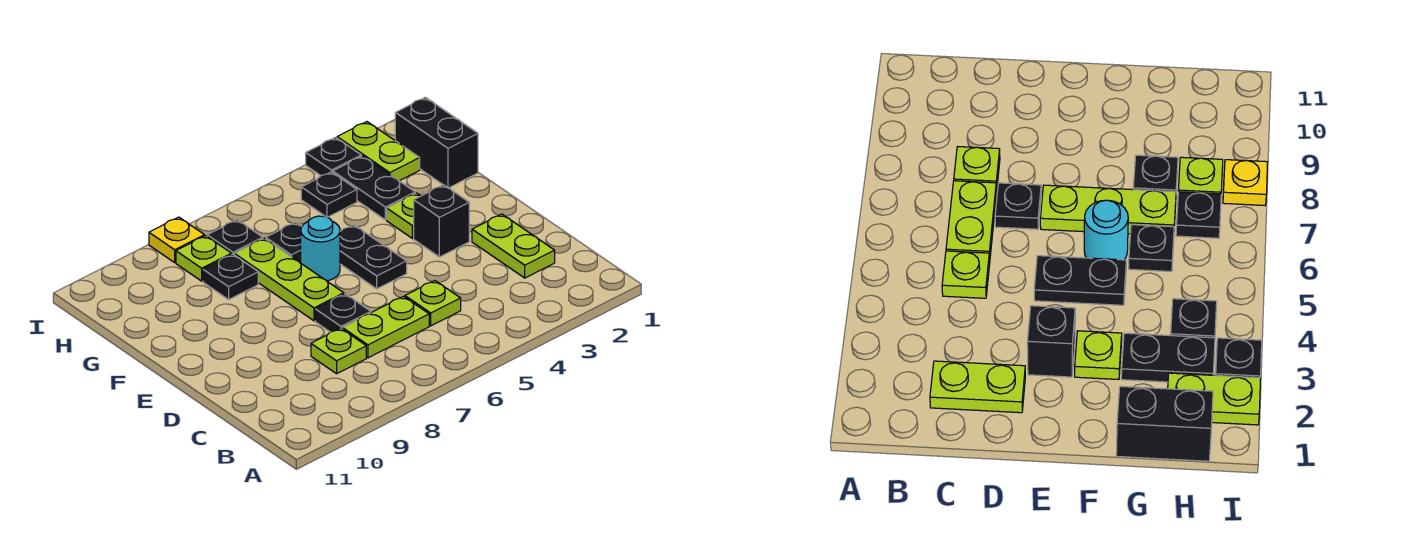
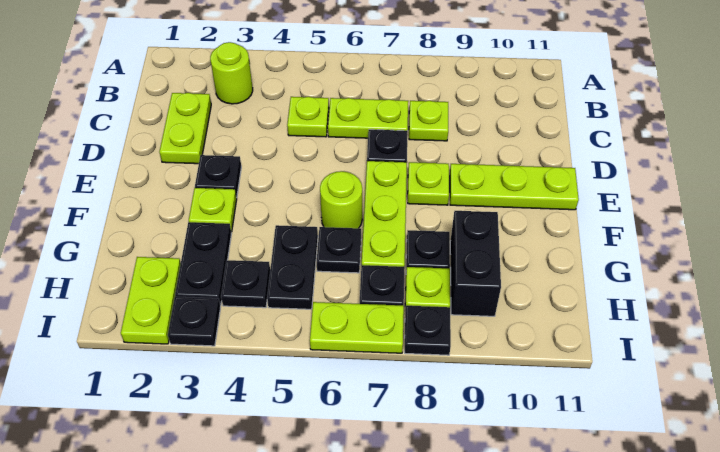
none -> lime 1x1 round brick [210,42,253,104]
black 1x1 brick [414,185,469,257] -> black 1x1 plate [195,155,241,198]
black 1x2 plate [340,225,407,289] -> black 1x2 plate moved to [267,225,318,309]
none -> lime 1x1 plate [408,162,449,205]
none -> lime 1x3 plate [450,164,579,210]
cyan 1x1 round brick [301,216,340,281] -> lime 1x1 round brick [320,171,362,228]
black 1x2 brick [395,97,478,188] -> black 1x2 brick moved to [450,211,501,316]
none -> lime 1x2 plate [310,302,404,353]
yellow 1x1 plate [149,217,204,262] -> black 1x1 plate [404,306,451,355]

